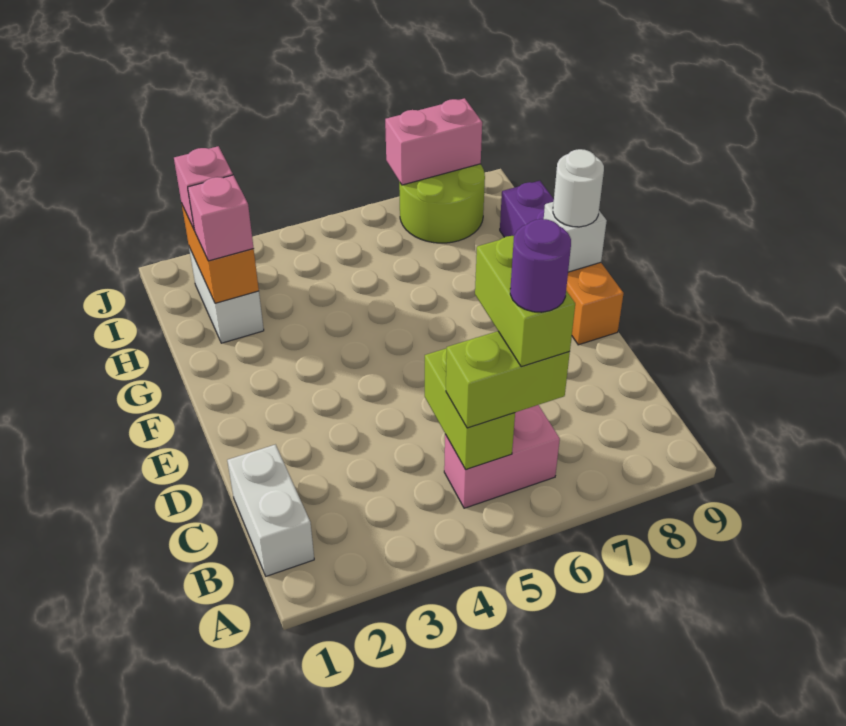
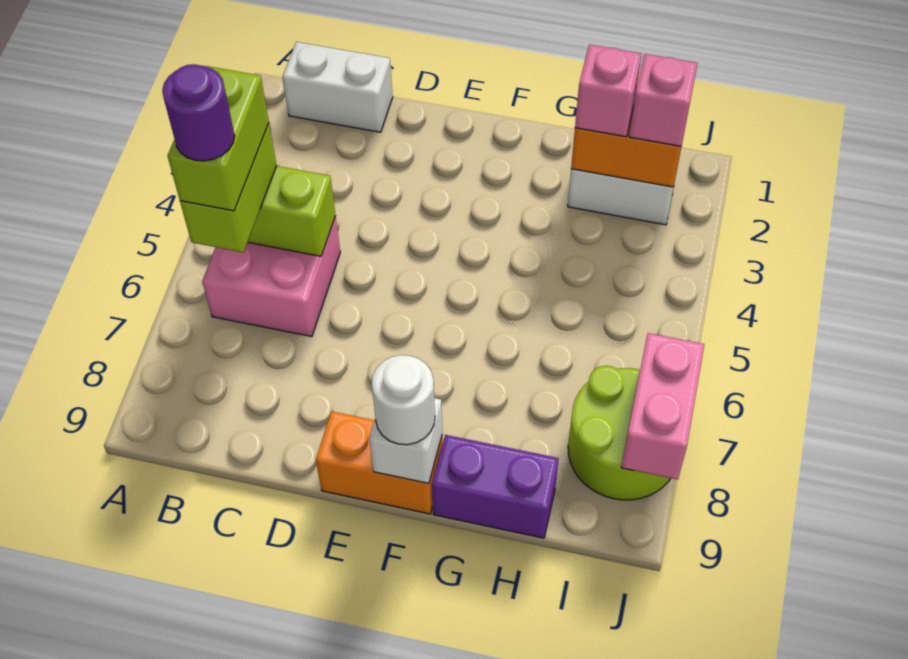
pink 1x2 brick [444,405,560,508] -> pink 2x2 brick [202,216,340,337]
lime 1x2 brick [475,236,575,367] -> lime 1x2 brick turned to [168,66,269,211]

